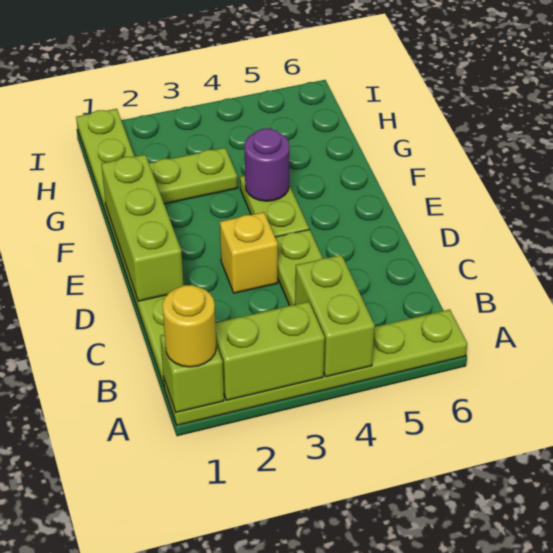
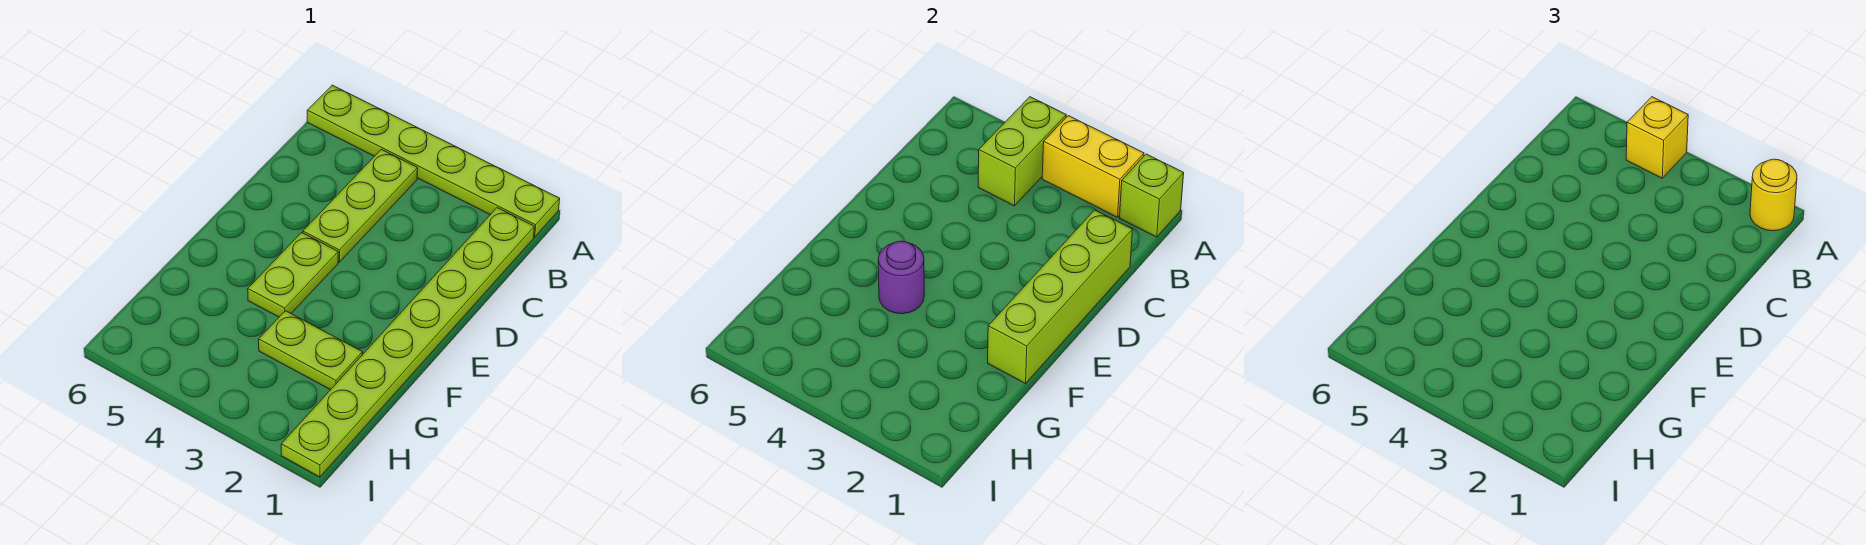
lime 1x2 brick [215,302,325,400] -> yellow 1x2 brick [1042,116,1144,217]
lime 1x3 brick [101,155,183,301] -> lime 1x4 brick [988,210,1133,383]
yellow 1x1 brick [220,212,278,293] -> yellow 1x1 brick moved to [1626,97,1688,178]

